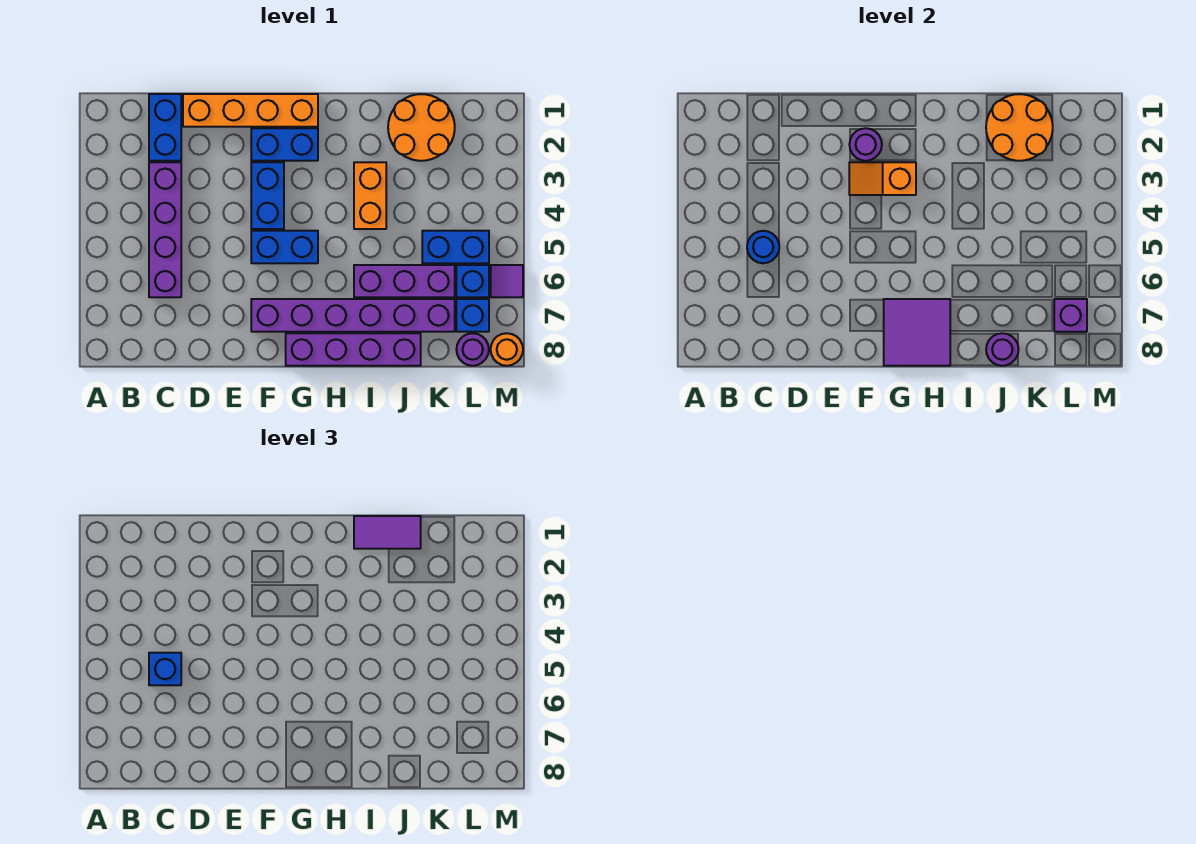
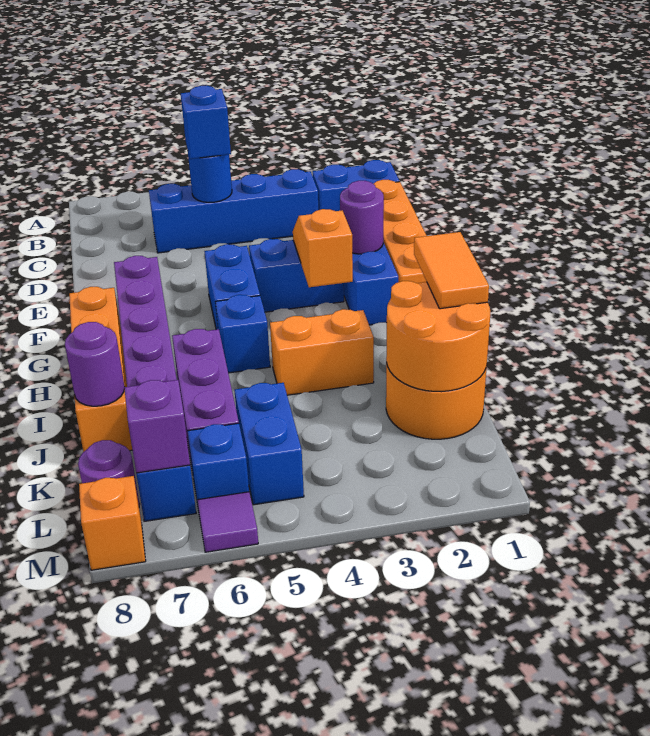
purple 1x4 brick [149,162,181,297] -> blue 1x4 brick [149,169,318,253]
purple 2x2 tile [884,299,950,366] -> none
purple 1x4 brick [286,333,421,366] -> orange 1x4 brick [69,287,132,452]
none -> blue 1x1 brick [215,295,270,373]
purple 1x2 tile [354,516,421,549] -> orange 1x2 tile [414,232,489,309]
orange 1x1 round brick [491,333,523,366] -> orange 1x1 brick [79,476,146,570]

